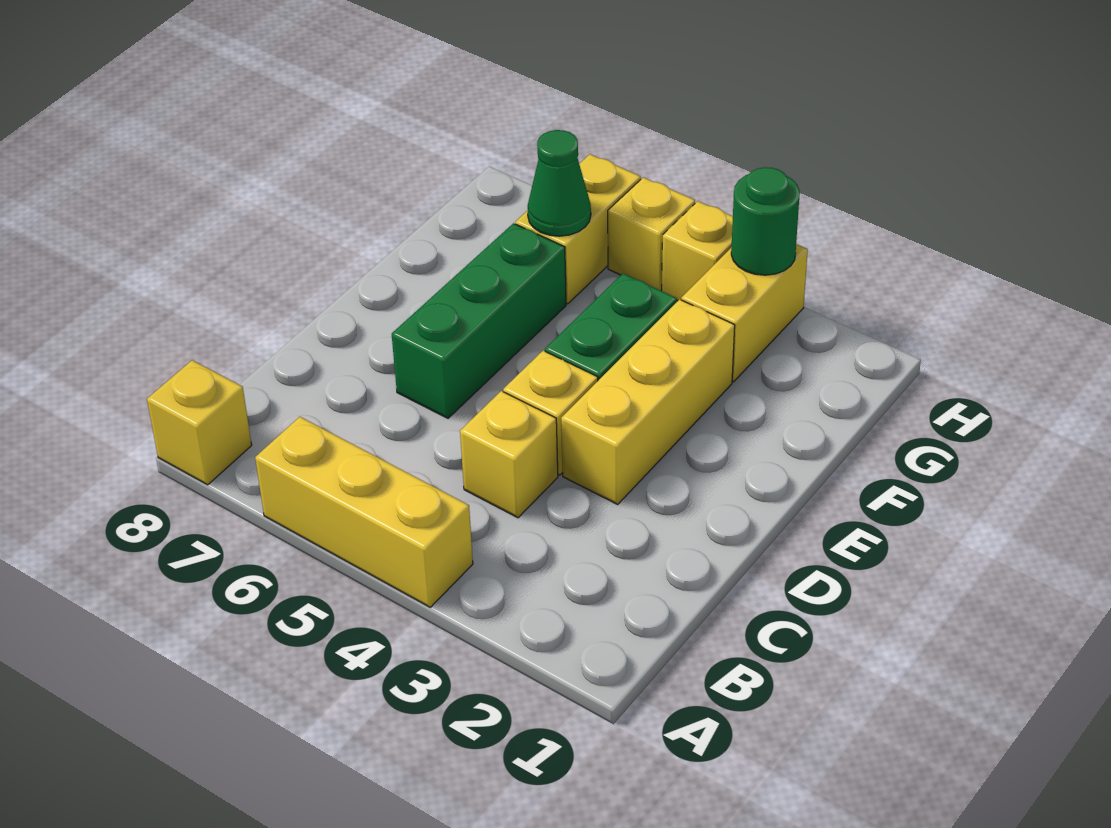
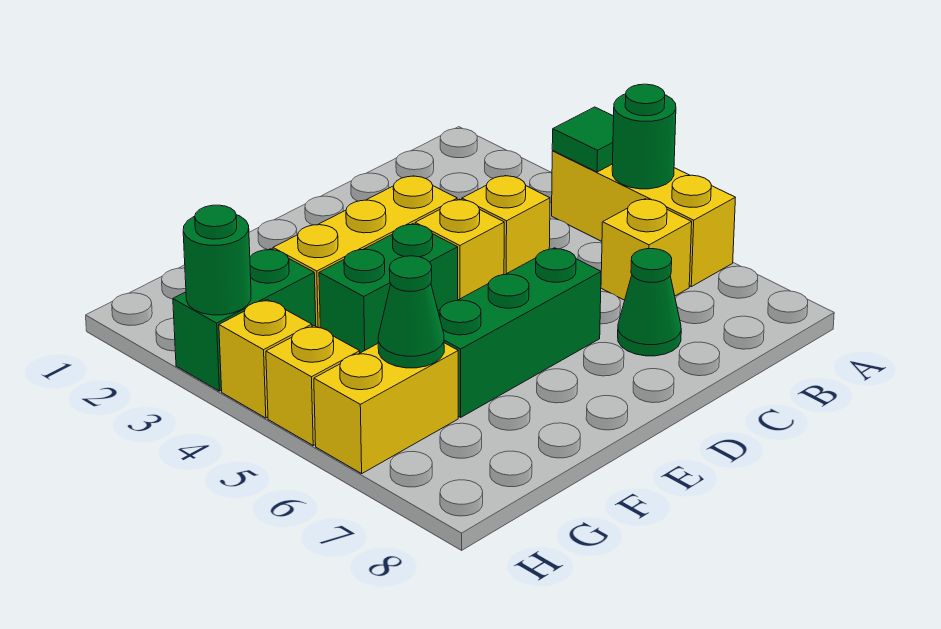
none -> green 1x1 tile [552,107,614,172]
none -> green 1x1 round brick [612,84,676,189]
yellow 1x1 brick [147,360,252,485] -> yellow 1x1 brick moved to [601,199,692,300]
none -> green 1x1 cone [618,249,681,356]
yellow 1x2 brick [681,244,808,382] -> green 1x2 brick [173,249,316,391]

